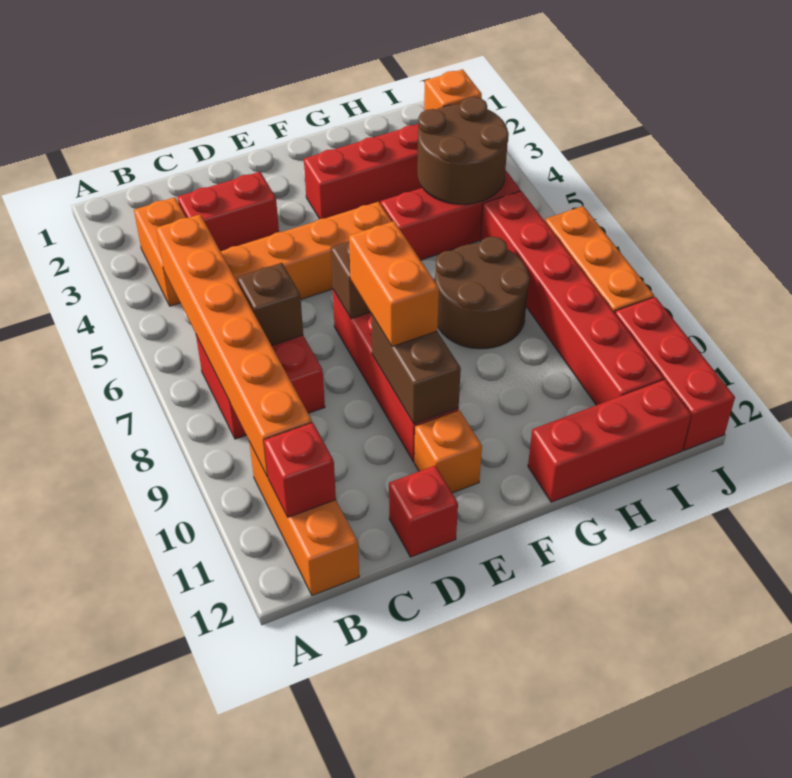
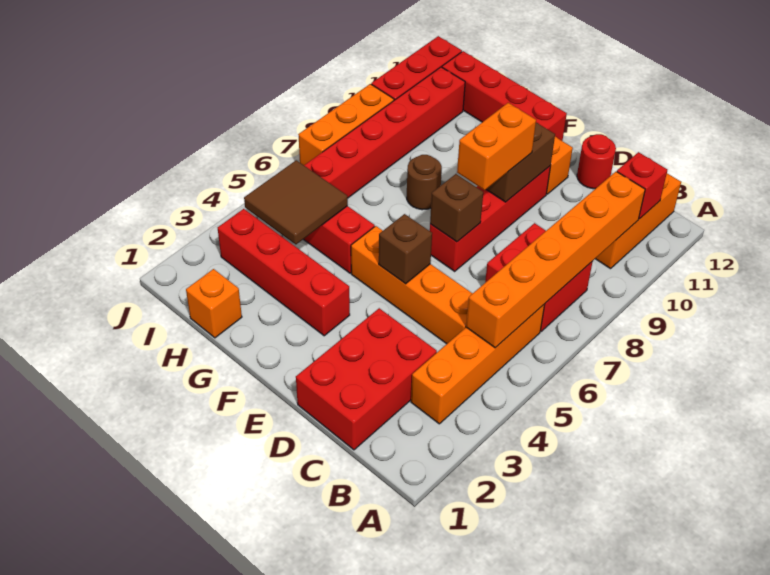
orange 1x2 brick [134,197,186,306] -> orange 1x4 brick [411,304,545,424]
red 1x2 brick [177,172,279,251] -> red 2x3 brick [296,308,437,450]
brown 1x1 brick [237,263,303,346] -> brown 1x1 brick moved to [379,214,432,284]
red 1x1 brick [389,466,458,557] -> red 1x1 round brick [577,134,616,189]
brown 2x2 round brick [435,237,530,349] -> brown 1x1 round brick [407,155,442,210]
red 1x3 brick [528,380,691,502] -> red 1x4 brick [442,51,567,141]
brown 2x2 round brick [417,97,509,204] -> brown 2x2 tile [244,160,348,244]
orange 1x1 brick [424,69,482,111] -> orange 1x1 brick moved to [186,269,242,338]

